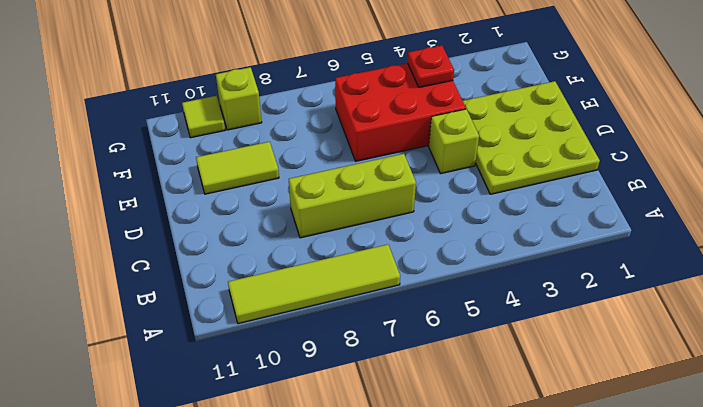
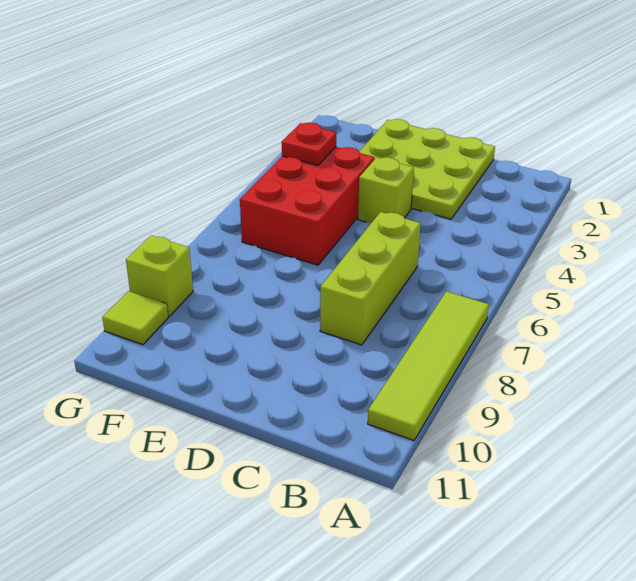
lime 1x2 tile [196,142,279,194] -> none

